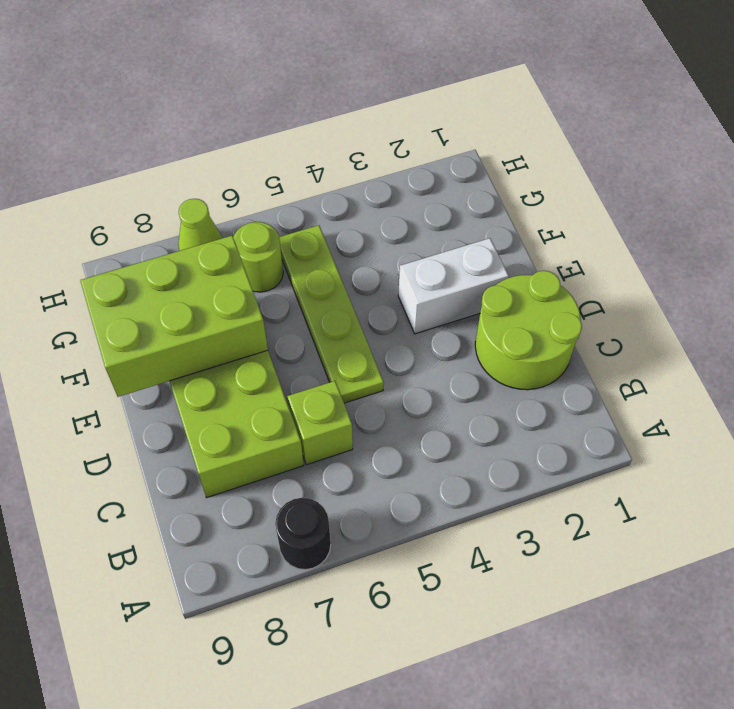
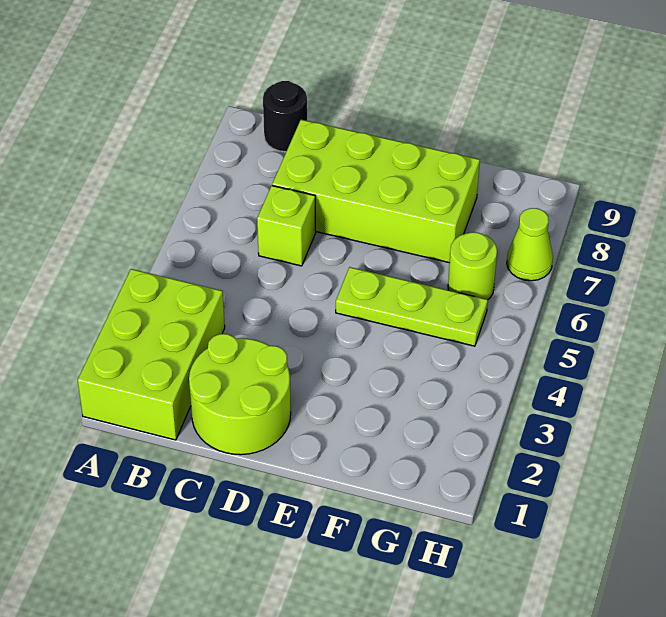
black 1x1 round brick [275,498,331,570] -> black 1x1 round brick moved to [263,81,307,152]
lime 1x4 plate [279,225,384,403] -> lime 1x3 plate [336,267,488,346]
white 1x2 brick [398,238,509,334] -> none
lime 2x3 brick [80,235,268,397] -> lime 2x3 brick moved to [78,269,225,440]

